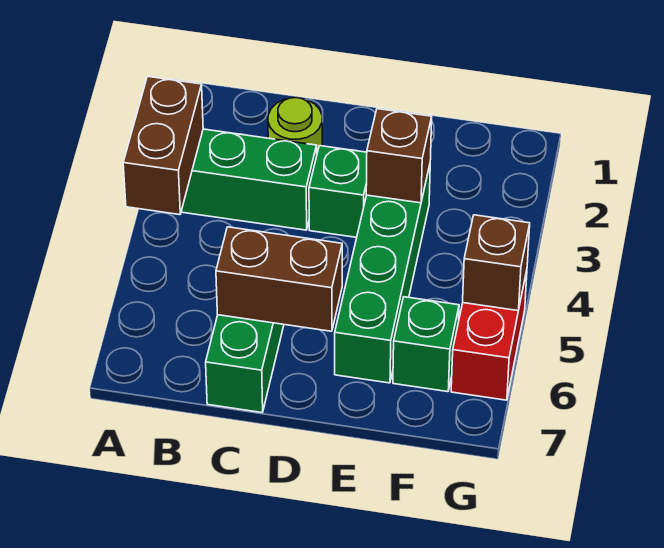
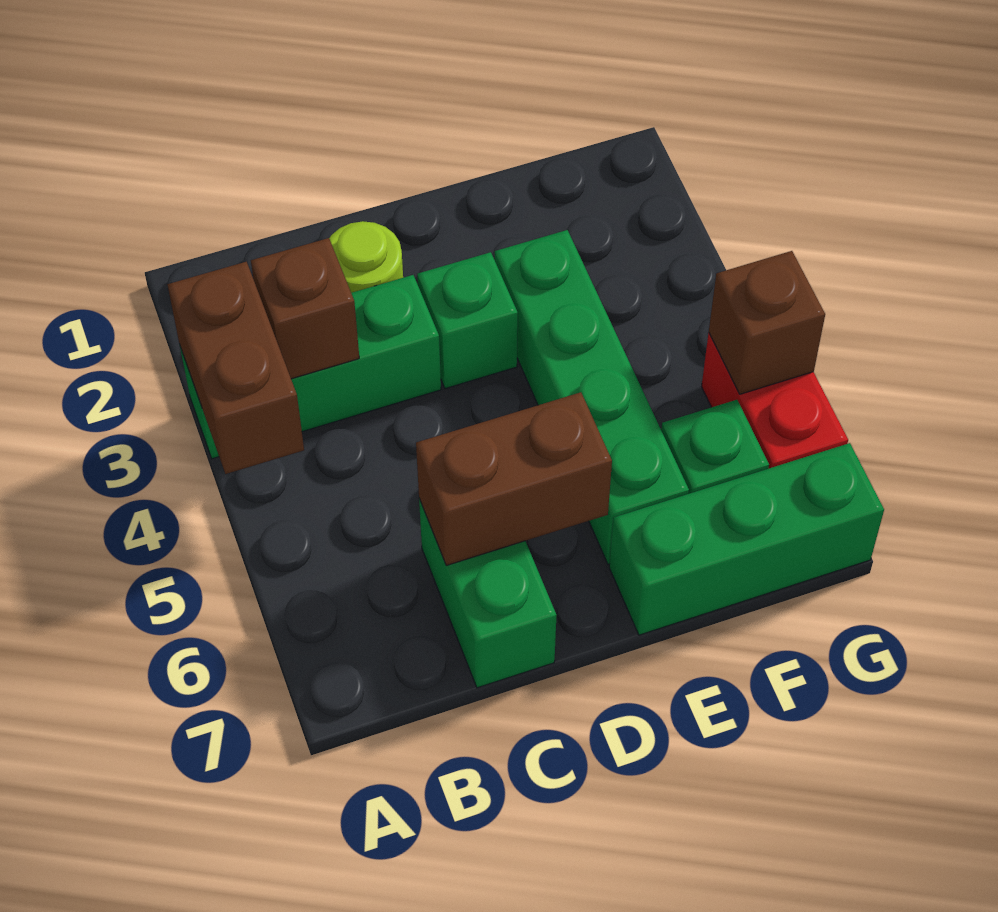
brown 1x1 brick [366,109,432,203] -> brown 1x1 brick moved to [251,238,359,379]
none -> green 1x3 brick [609,443,884,635]

